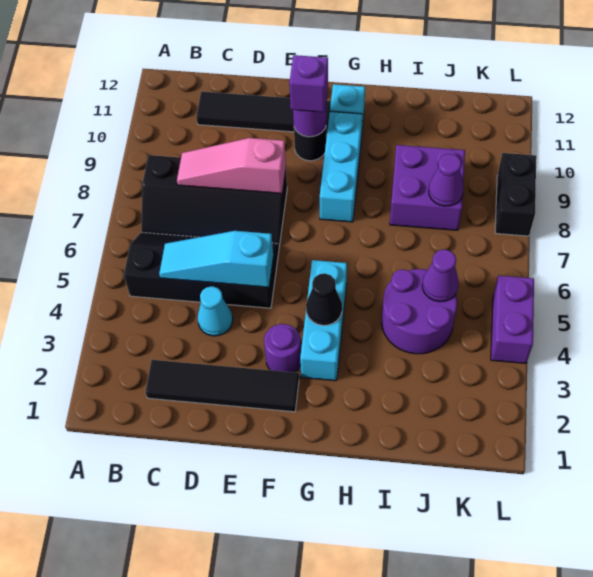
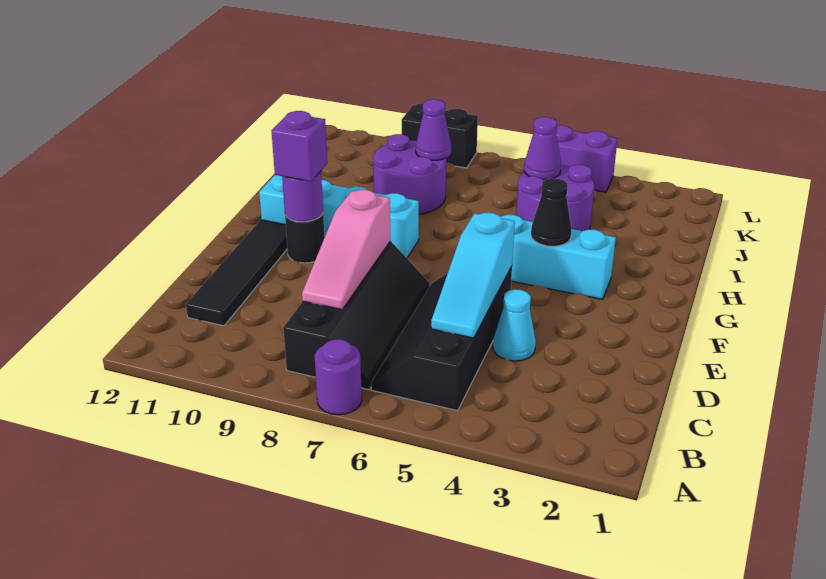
black 1x4 tile [146,360,299,412] -> none
purple 1x1 round brick [264,324,301,372] -> purple 1x1 round brick moved to [315,339,362,415]
purple 2x2 brick [390,145,465,230] -> purple 2x2 round brick [373,134,446,214]

